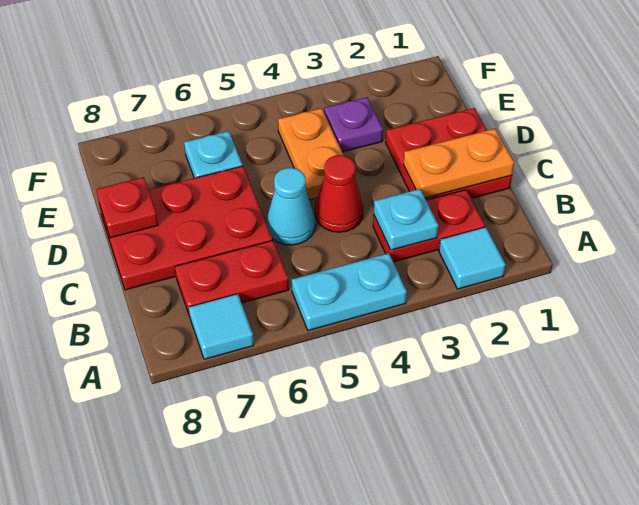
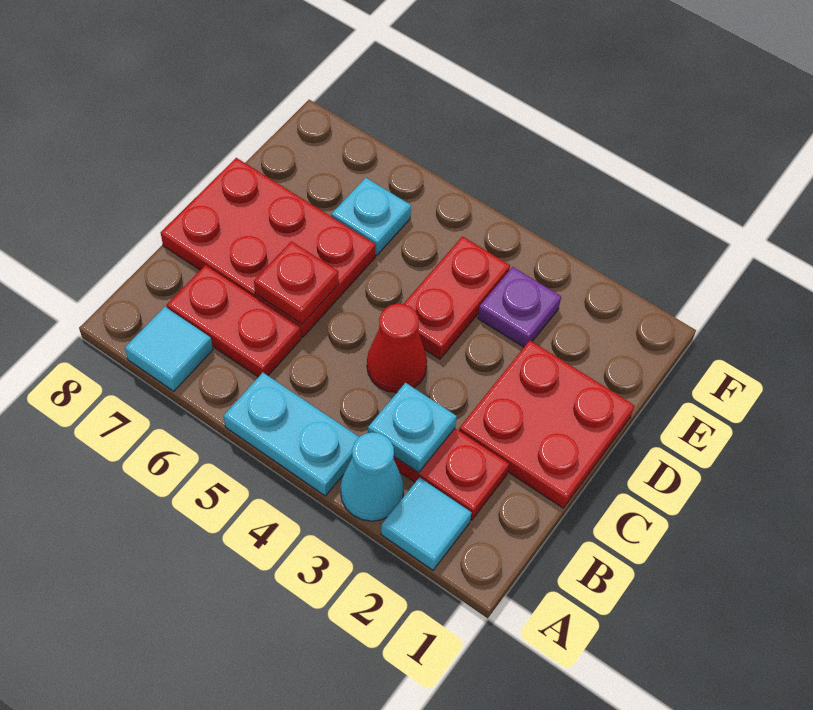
orange 1x2 plate [403,129,514,198] -> none
cyan 1x1 cone [267,168,315,245] -> cyan 1x1 cone moved to [340,432,404,521]
orange 1x2 plate [278,108,344,200] -> red 1x2 plate [404,236,510,359]
red 1x1 plate [96,177,158,238] -> red 1x1 plate moved to [254,241,339,324]

